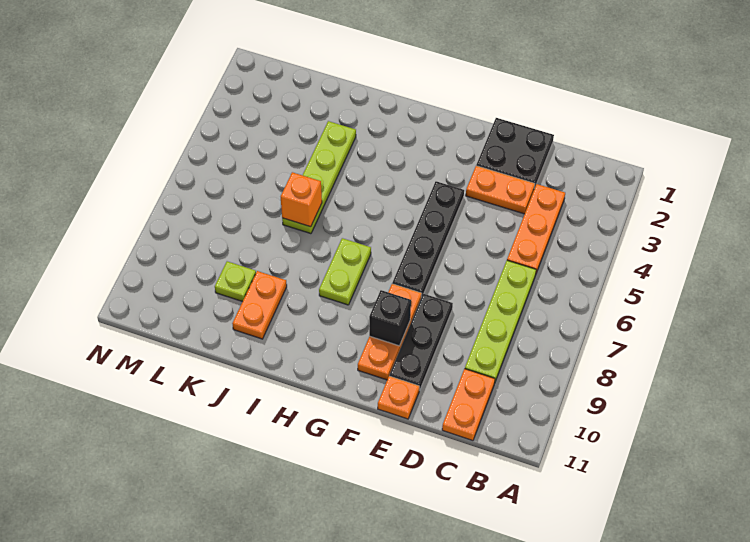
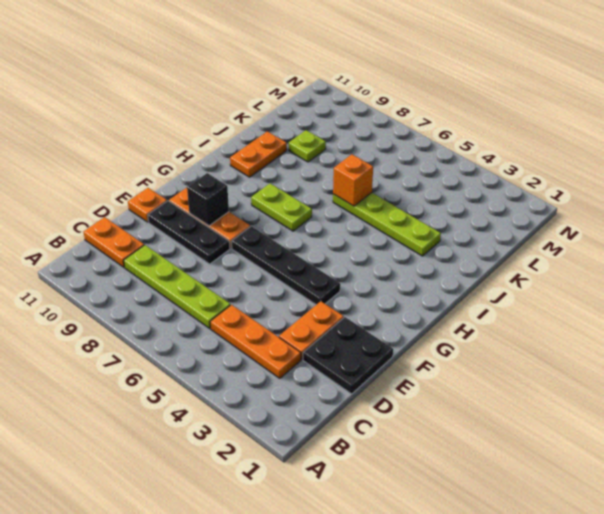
orange 1x2 plate [232,271,287,339] -> orange 1x2 plate turned to [230,132,287,177]

